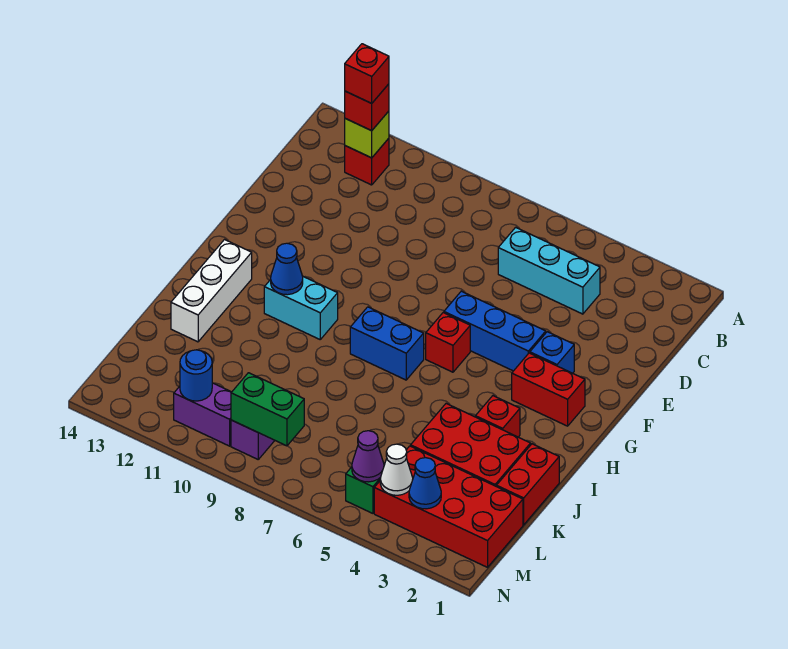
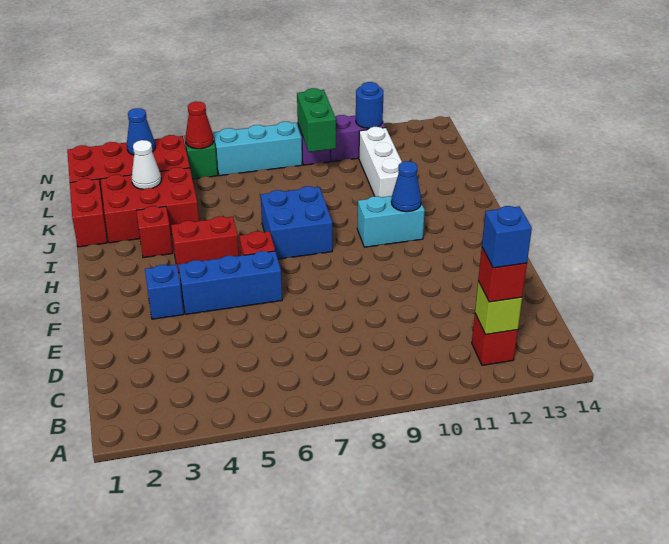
red 1x1 brick [345,44,389,103] -> blue 1x1 brick [482,206,532,268]
cyan 1x3 brick [498,227,600,314] -> cyan 1x3 brick moved to [213,122,302,176]
red 1x2 brick [512,353,585,426] -> red 1x2 brick moved to [171,216,239,273]
blue 1x2 brick [350,307,424,380] -> blue 2x2 brick [261,186,332,259]
white 1x3 brick [171,240,252,342] -> white 1x3 brick moved to [359,127,402,197]
white 1x1 cone [380,444,413,495] -> white 1x1 cone moved to [132,140,161,189]
purple 1x1 cone [352,431,384,482] -> red 1x1 cone [185,101,213,149]
green 1x2 brick [231,373,304,446] -> green 1x2 brick turned to [297,88,336,152]

